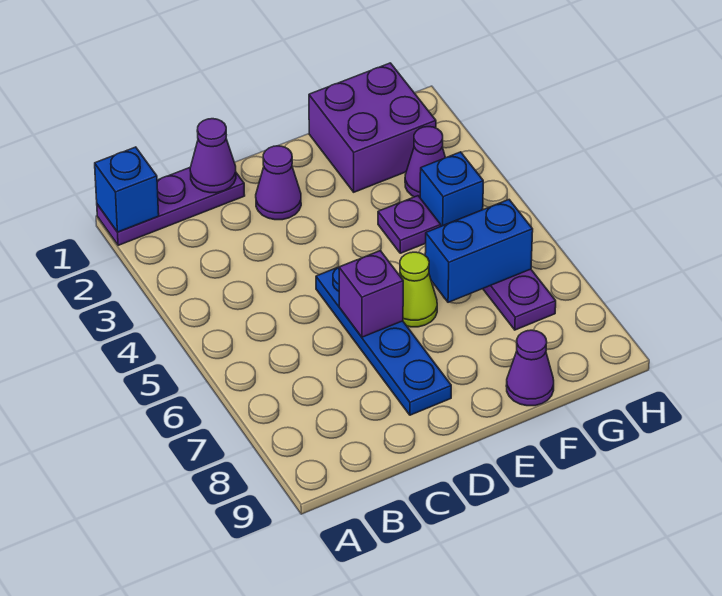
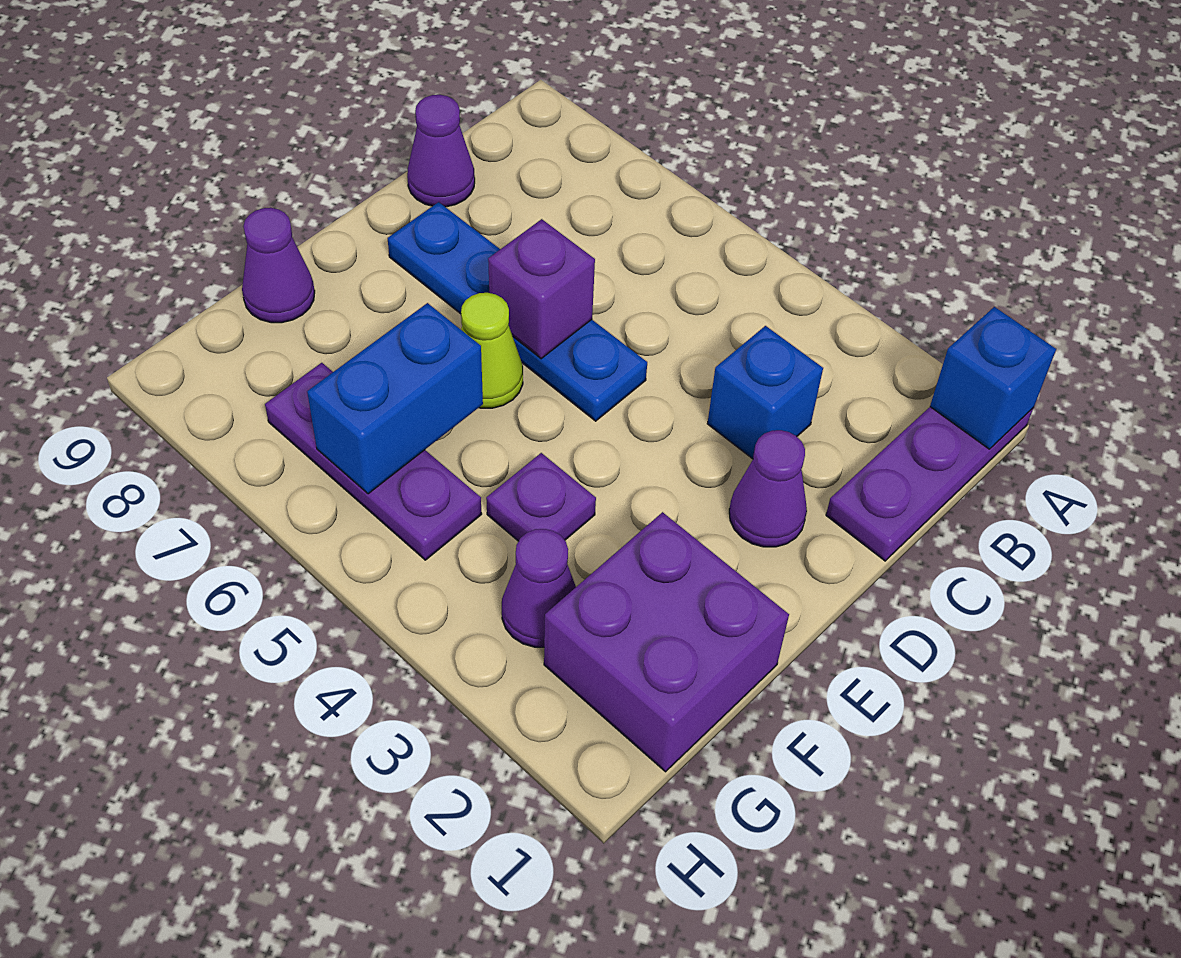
purple 1x1 cone [190,119,236,193] -> purple 1x1 cone moved to [407,95,475,207]
blue 1x1 brick [420,152,483,226] -> blue 1x1 brick moved to [707,326,823,459]

